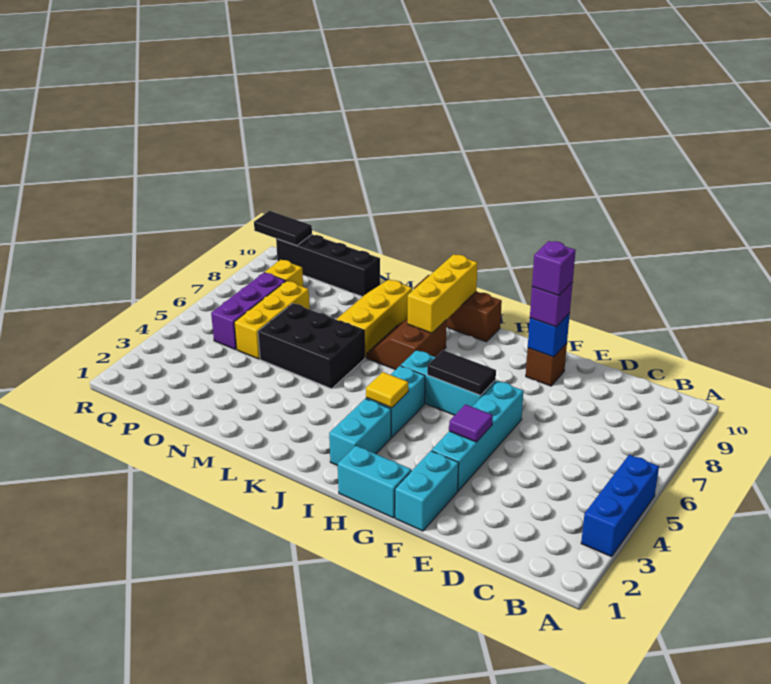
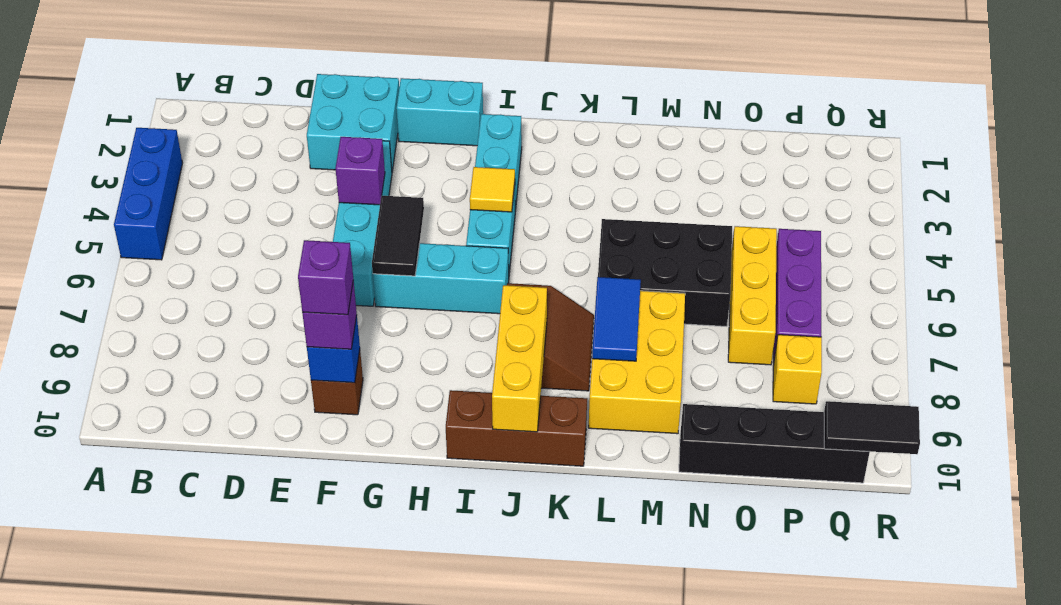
cyan 1x2 brick [395,451,459,531] -> cyan 2x2 brick [307,74,399,171]
purple 1x1 tile [449,404,493,442] -> purple 1x1 brick [335,137,385,205]
black 1x2 tile [427,350,496,395] -> black 1x2 tile turned to [372,196,424,276]
yellow 2x3 slope [336,280,412,358] -> yellow 2x3 brick [589,291,685,434]
none -> blue 1x2 tile [592,277,641,361]

